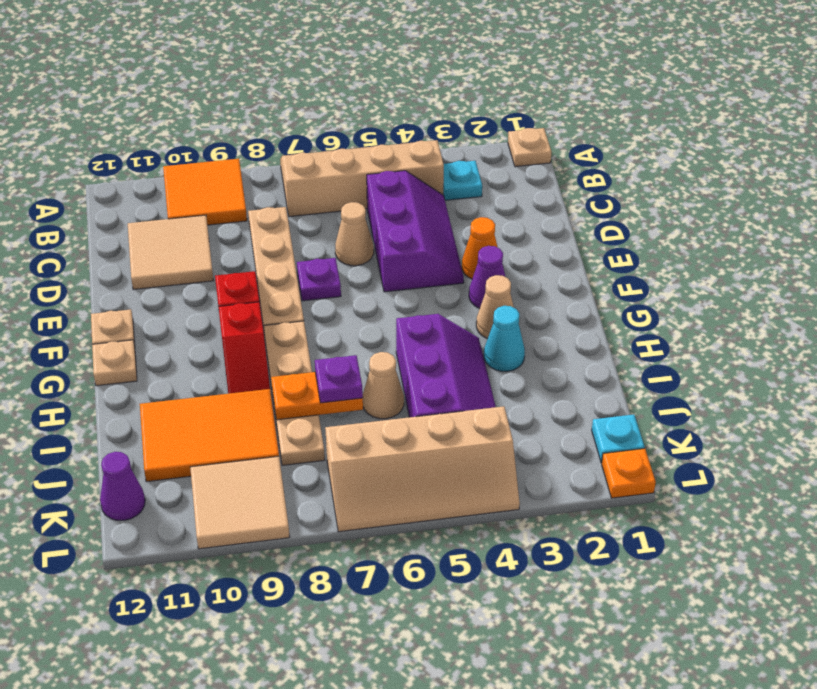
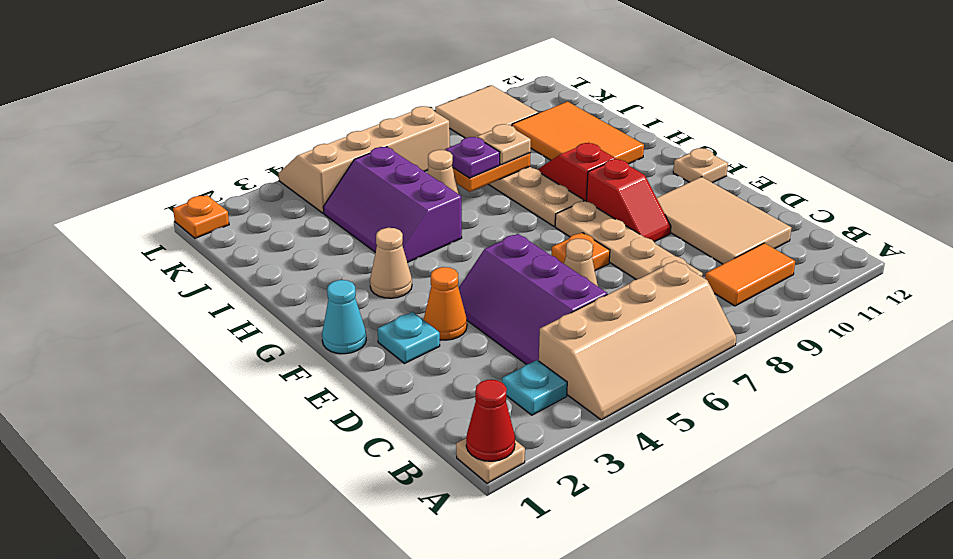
none -> red 1x1 cone [466,380,515,461]
orange 2x2 tile [163,159,247,225] -> orange 1x2 tile [705,243,795,306]
tan 2x2 tile [128,215,214,290] -> tan 2x3 tile [657,177,791,264]
purple 1x1 plate [297,258,341,301] -> orange 1x1 plate [552,233,610,271]
purple 1x1 cone [469,246,506,308] -> none
tan 1x1 plate [92,340,137,386] -> tan 1x1 plate moved to [477,124,531,165]
cyan 1x1 cone [484,306,525,371] -> cyan 1x1 cone moved to [322,280,366,354]
orange 2x3 tile [140,389,279,482] -> orange 2x3 tile turned to [512,102,644,164]
cyan 1x1 plate [592,414,645,463] -> cyan 1x1 plate moved to [378,312,440,364]
purple 1x1 cone [100,452,145,520] -> none

